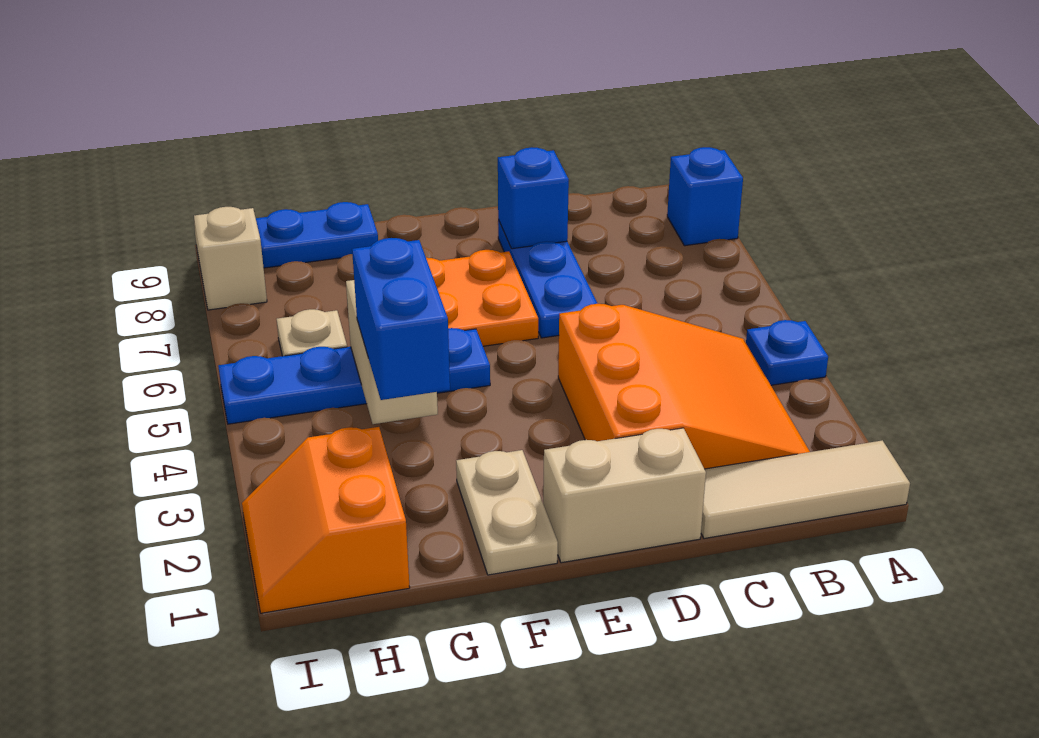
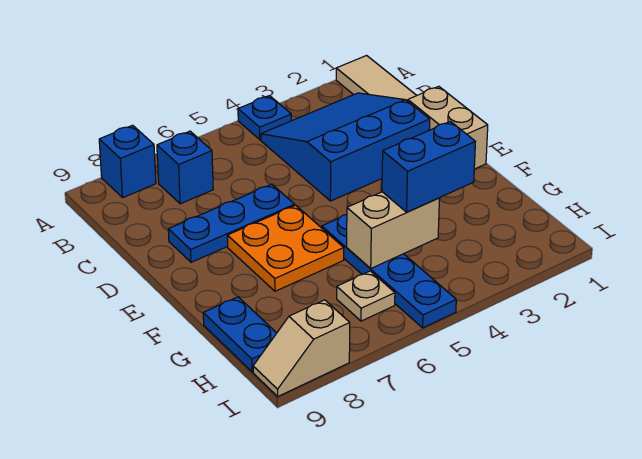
orange 3x3 slope [558,304,810,469] -> blue 3x3 slope [261,93,430,201]
blue 1x1 brick [498,147,569,249] -> blue 1x1 brick moved to [157,131,213,204]
tan 1x2 plate [456,450,558,575] -> none
orange 2x2 slope [242,427,410,613] -> none

